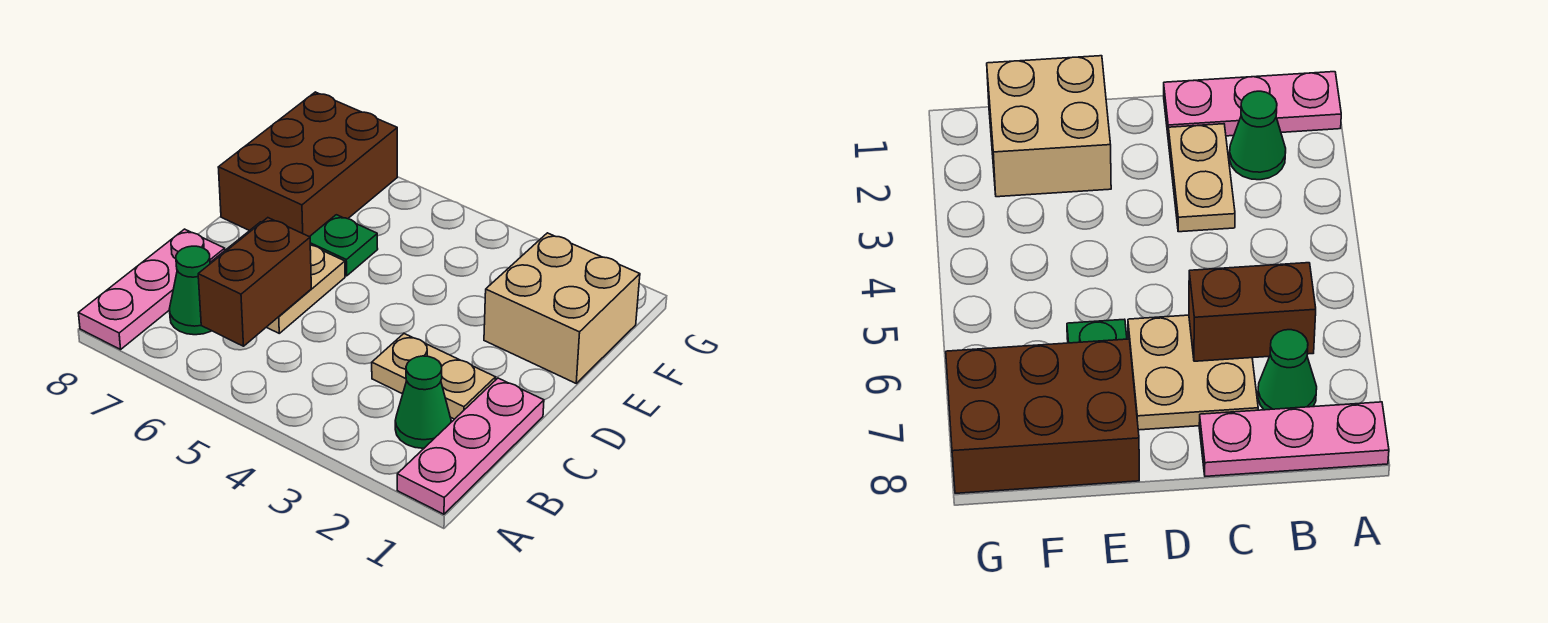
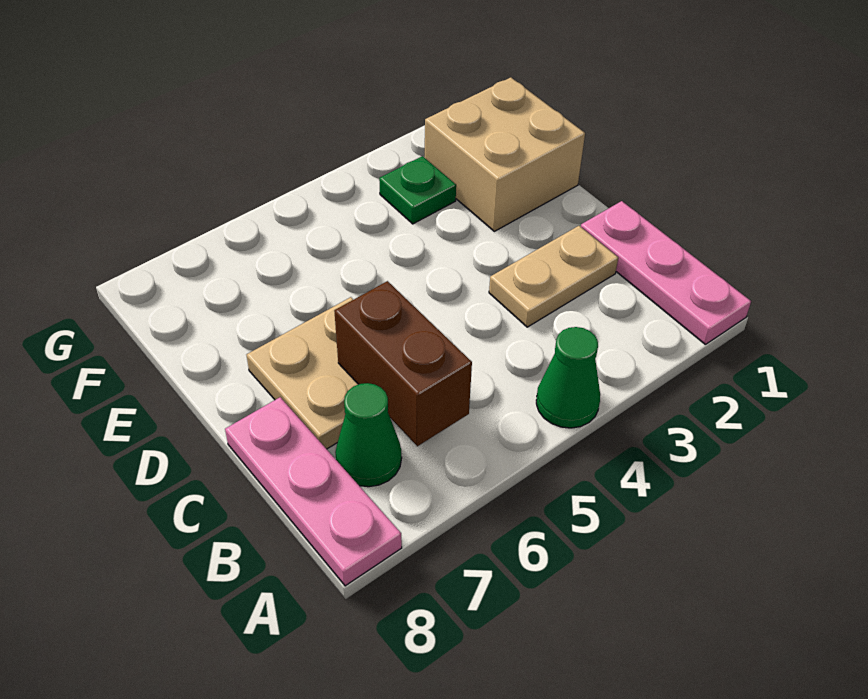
green 1x1 cone [395,356,451,448] -> green 1x1 cone moved to [536,327,600,428]
green 1x1 plate [310,215,378,276] -> green 1x1 plate moved to [379,156,456,224]
brown 2x3 brick [218,92,397,237] -> none

